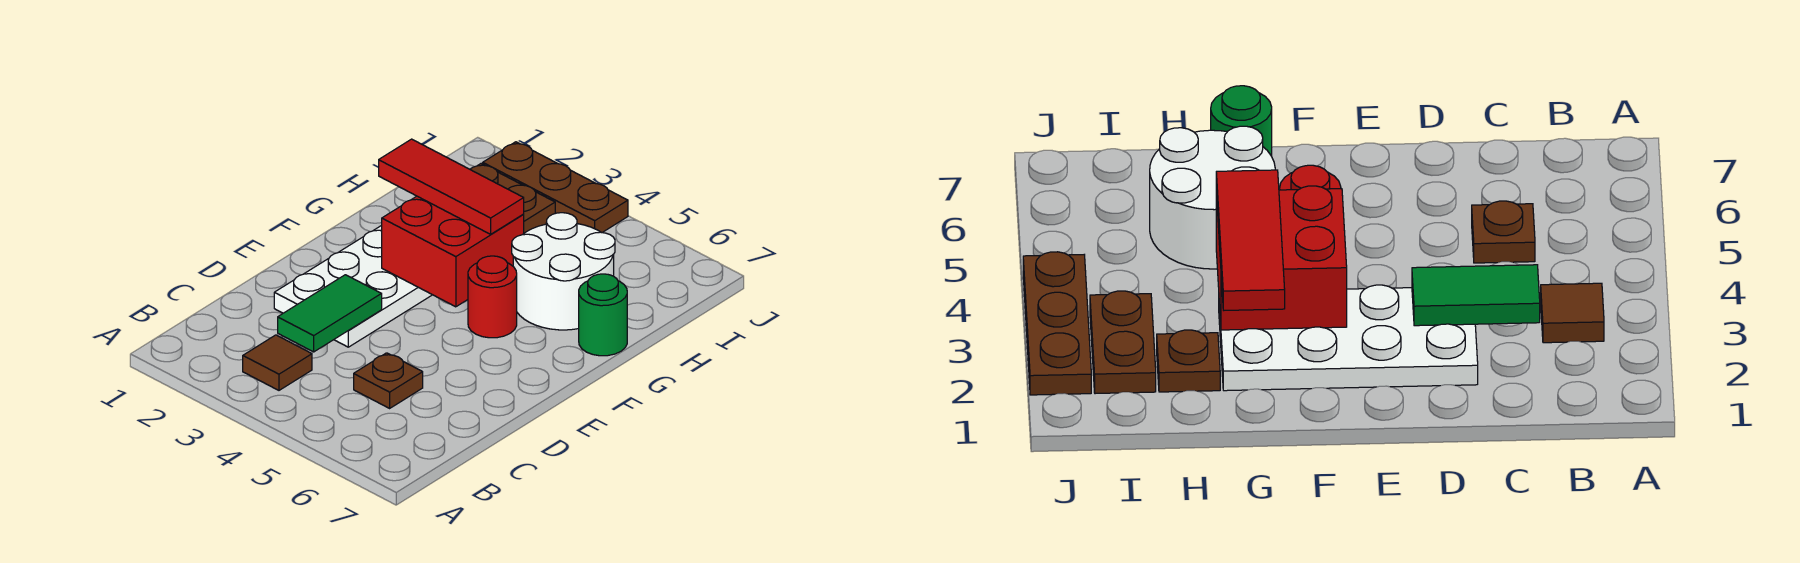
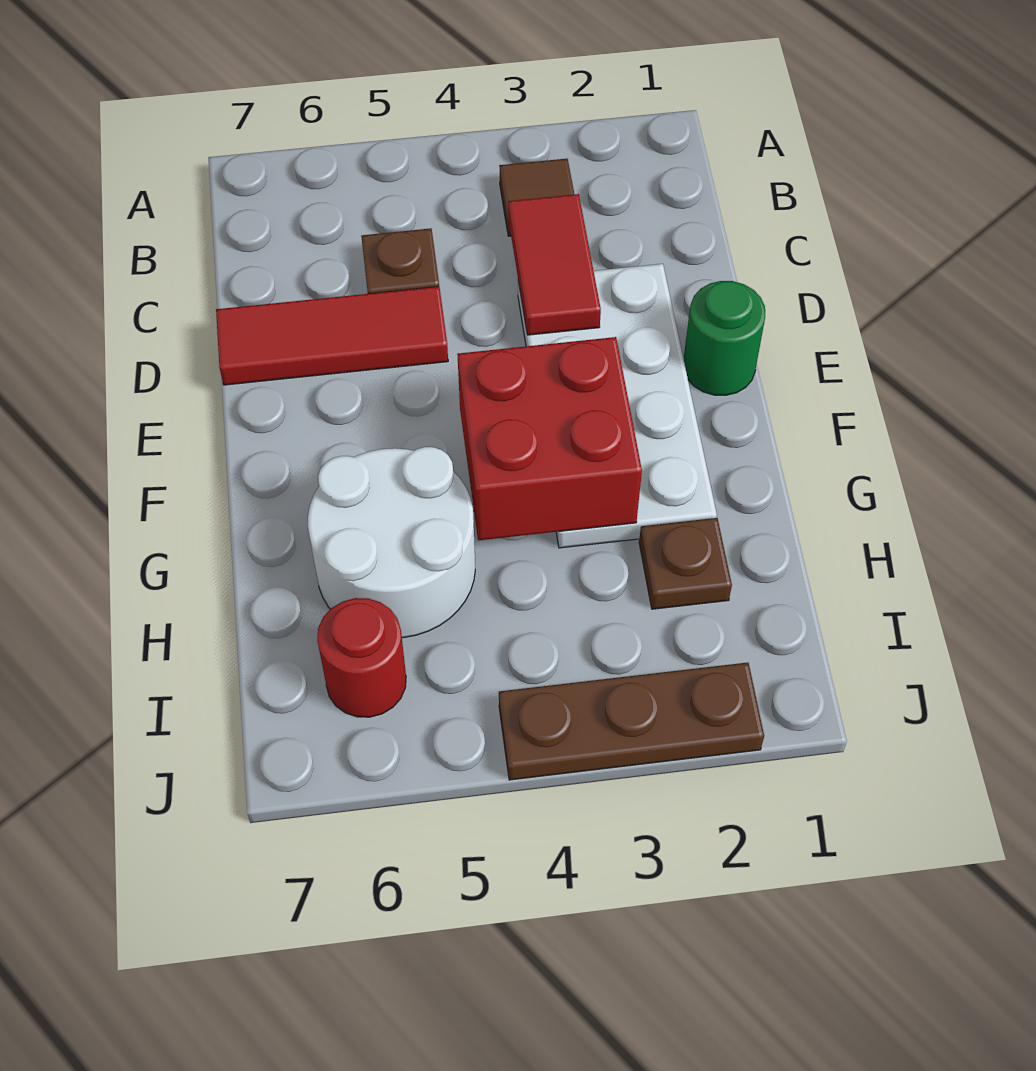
green 1x2 tile [278,275,382,352] -> red 1x2 tile [508,194,601,335]
red 1x1 round brick [468,256,517,338] -> red 1x1 round brick moved to [317,598,406,717]
red 1x3 tile [379,139,524,234] -> red 1x3 tile moved to [216,287,448,385]
green 1x1 round brick [579,274,627,356] -> green 1x1 round brick moved to [684,281,765,395]
brown 1x2 plate [470,164,555,233] -> none

